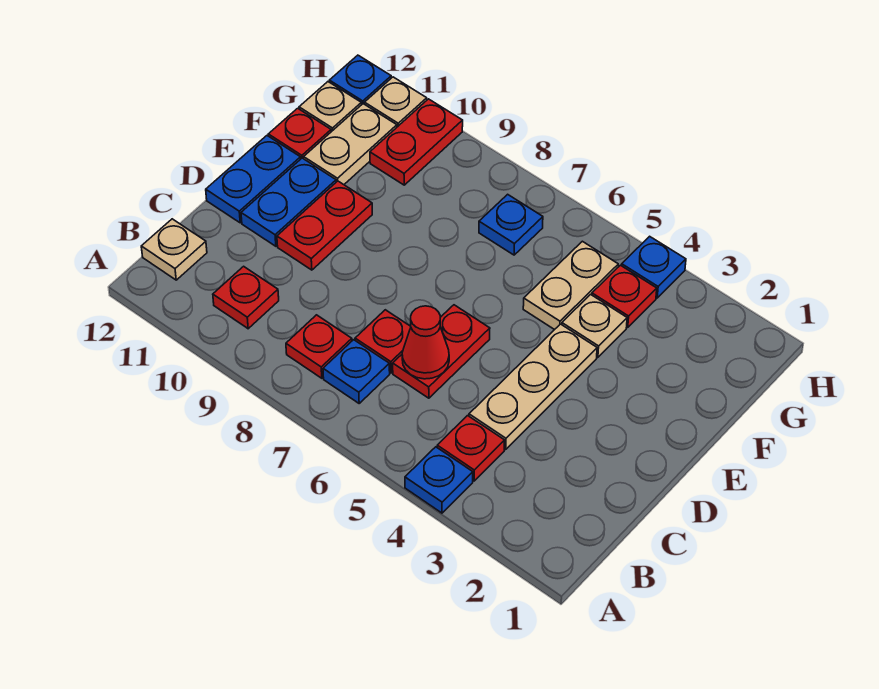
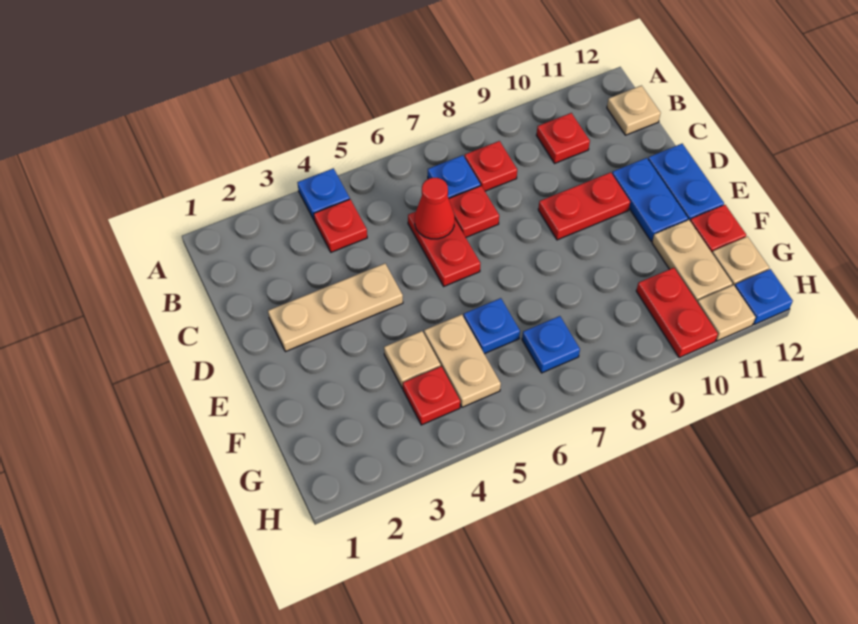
tan 1x3 plate [469,324,597,449] -> tan 1x3 plate turned to [268,263,403,352]
red 1x2 plate [277,181,372,270] -> red 1x2 plate turned to [538,172,630,240]
blue 1x1 plate [622,236,686,298] -> blue 1x1 plate moved to [464,298,520,354]

